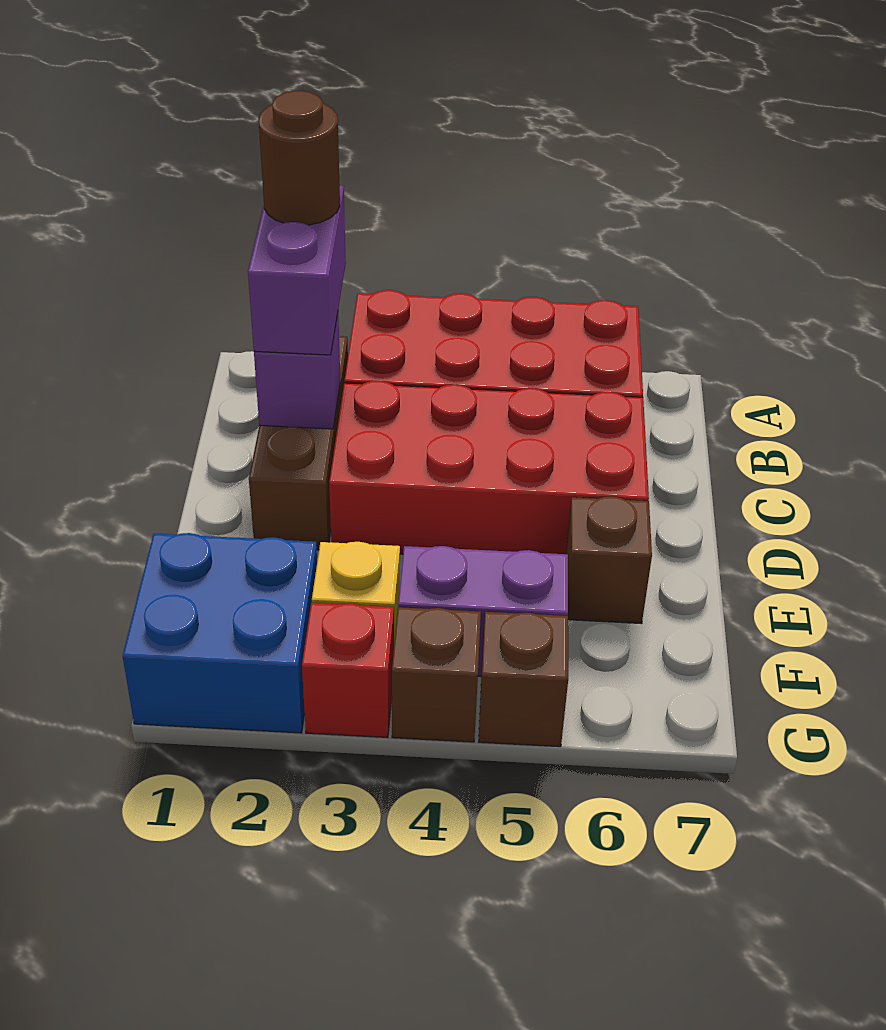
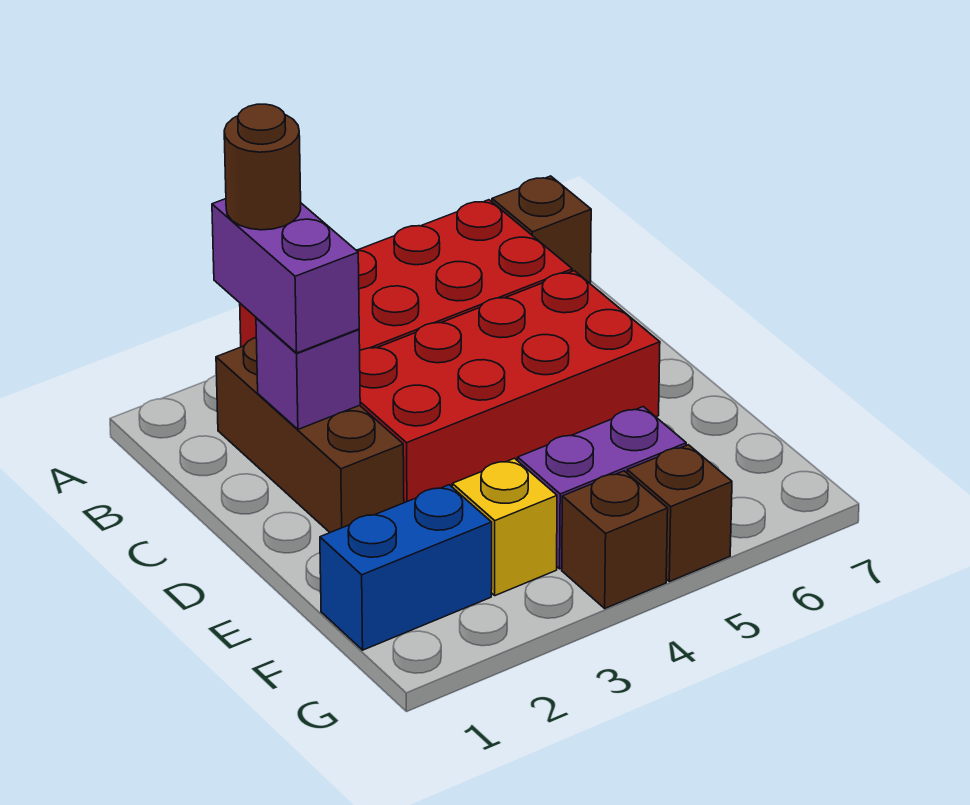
brown 1x1 brick [566,496,652,624] -> brown 1x1 brick moved to [492,176,591,283]
blue 2x2 brick [123,533,317,733] -> blue 1x2 brick [320,485,492,650]
red 1x1 brick [302,603,394,737] -> none

